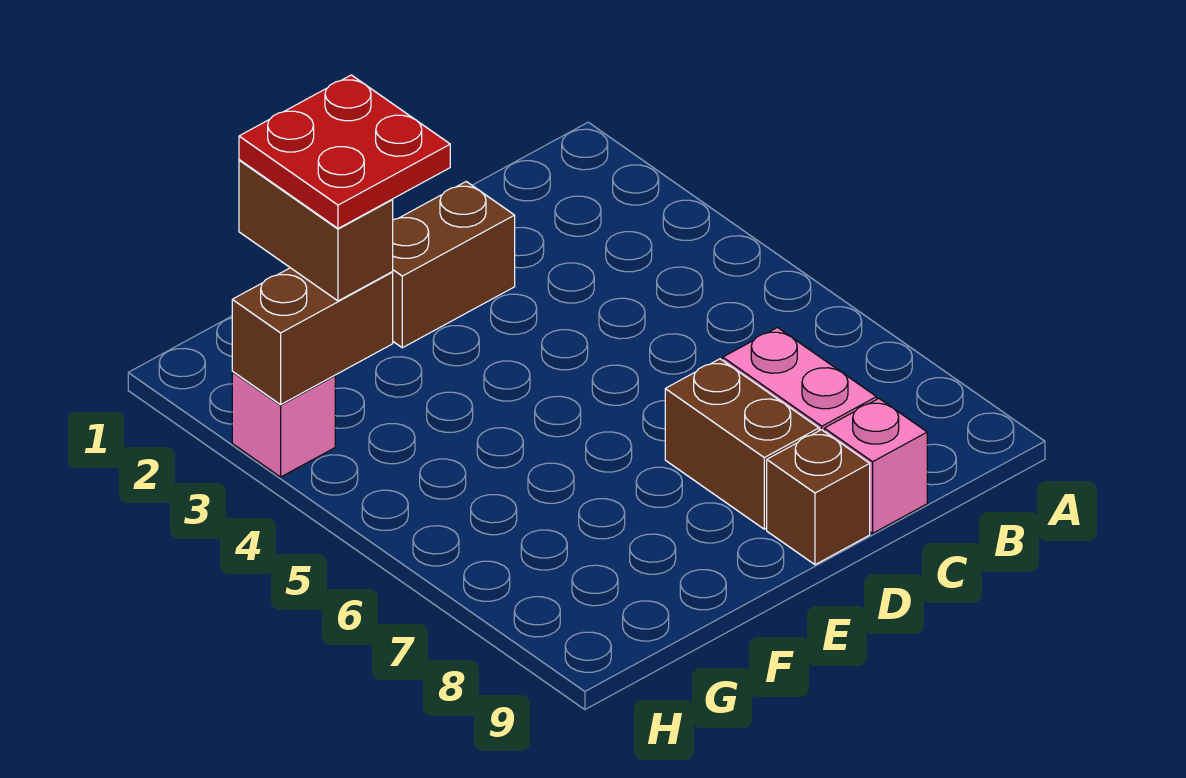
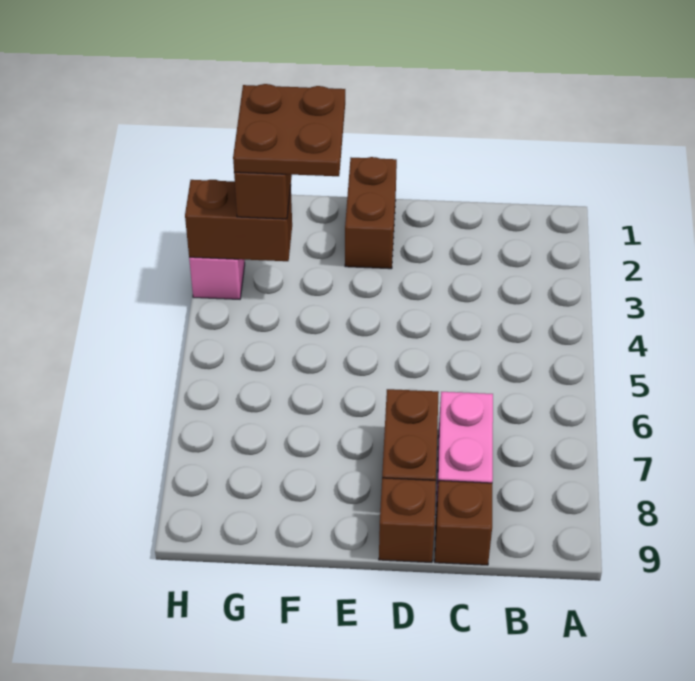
pink 1x1 brick [824,399,927,533] -> brown 1x1 brick [435,481,492,565]
brown 1x2 brick [392,182,515,348] -> brown 1x2 brick turned to [345,157,397,269]
red 2x2 plate [239,75,450,228] -> brown 2x2 plate [233,84,345,176]

